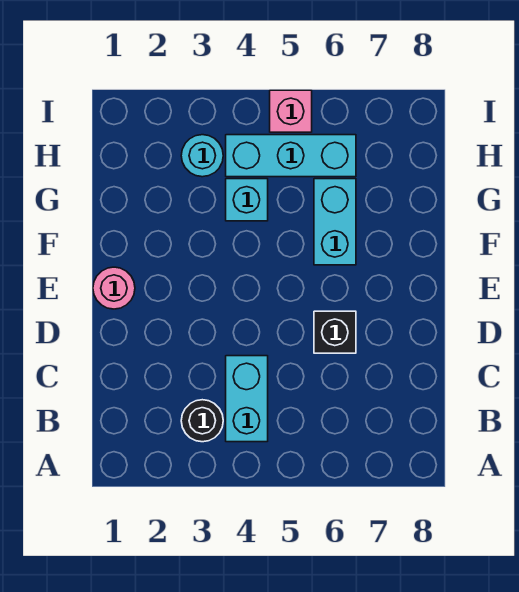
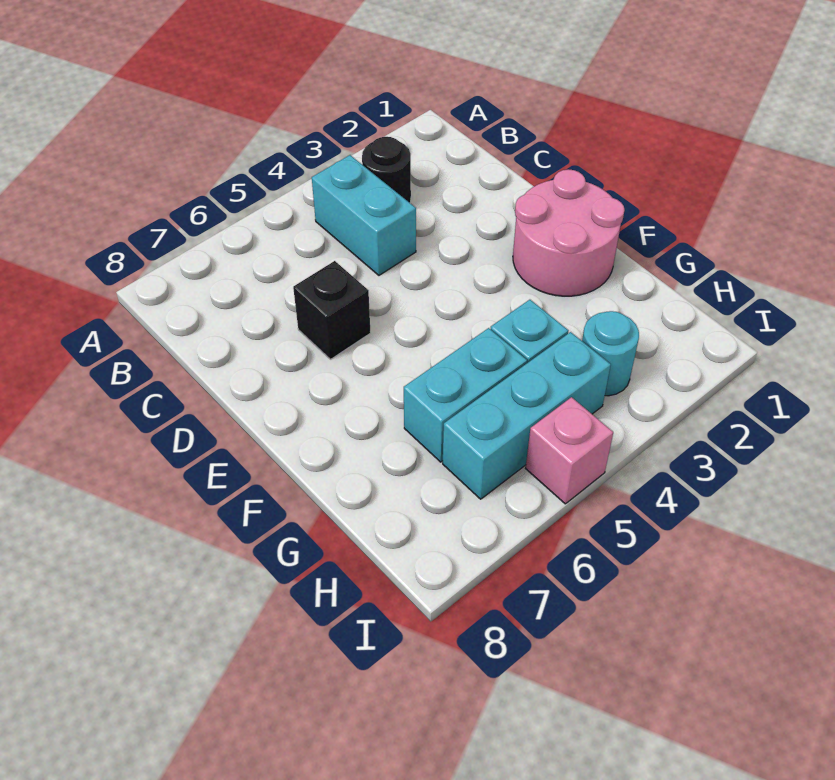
pink 1x1 round brick [93,267,135,309] -> pink 2x2 round brick [513,169,624,296]
cyan 1x2 brick [314,179,356,265] -> cyan 1x2 brick turned to [404,328,527,462]

